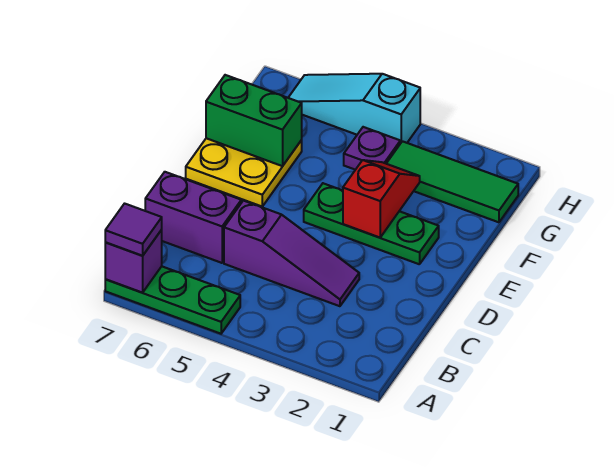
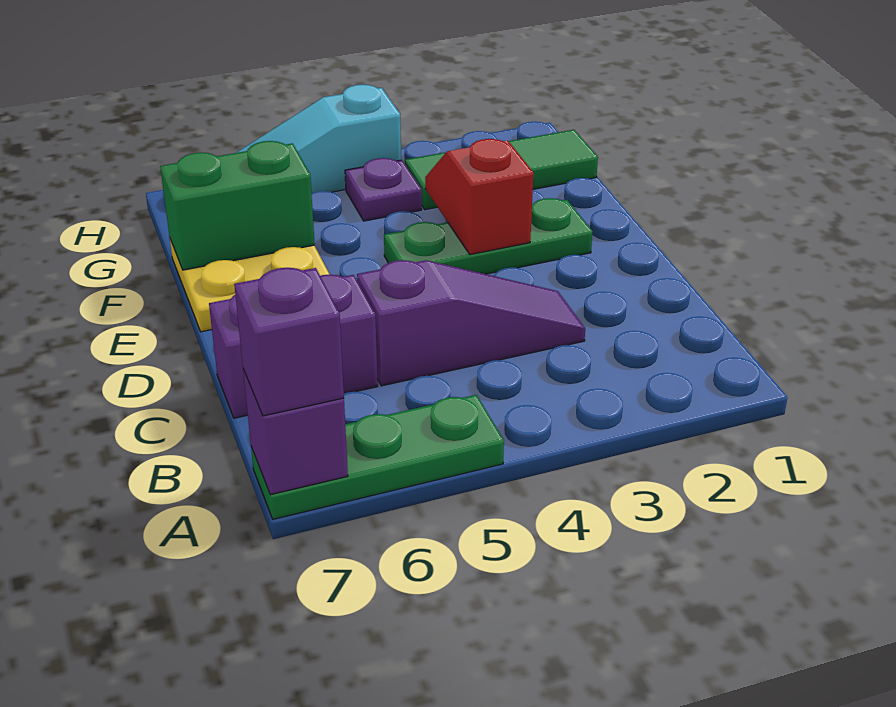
purple 1x1 tile [105,204,162,256] -> purple 1x1 brick [234,268,344,416]

